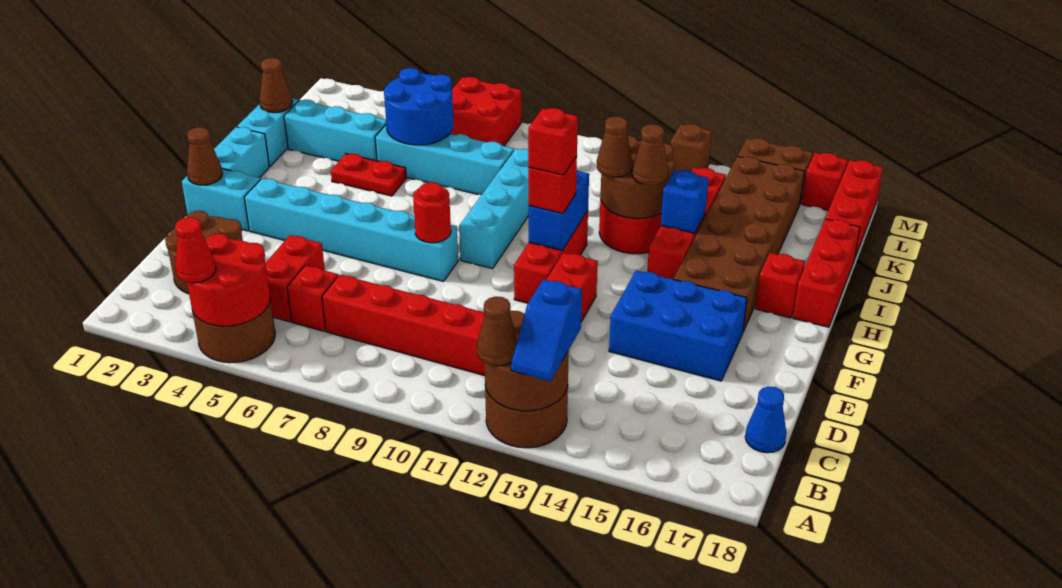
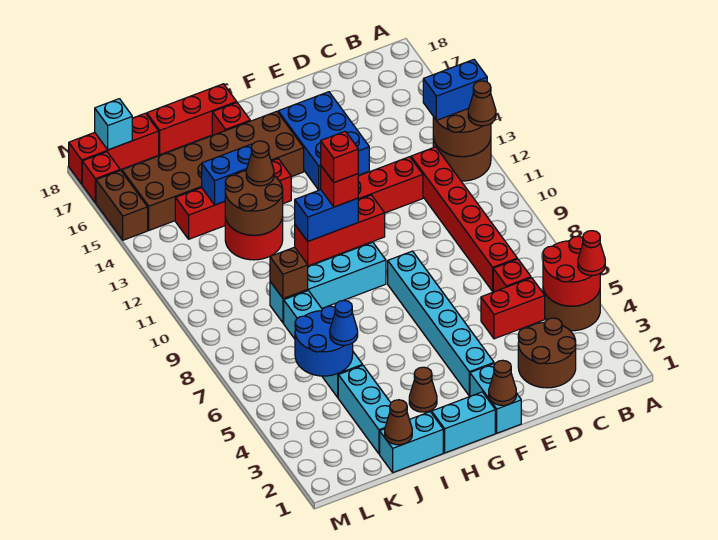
blue 1x2 slope [511,279,582,381] -> blue 1x2 brick [423,60,487,121]
blue 1x1 cone [745,387,786,453] -> blue 1x1 cone moved to [330,300,358,345]
red 1x1 round brick [413,182,451,243] -> none
red 1x2 plate [331,154,406,196] -> none
brown 1x1 cone [597,116,633,177] -> brown 1x1 cone moved to [409,367,437,412]
blue 1x1 brick [661,170,709,233] -> blue 1x2 brick [202,144,252,205]
red 2x2 brick [450,77,521,146] -> none
none -> cyan 1x1 brick [95,99,132,150]
brown 1x1 brick [670,124,712,171] -> brown 1x1 brick moved to [270,247,308,299]

